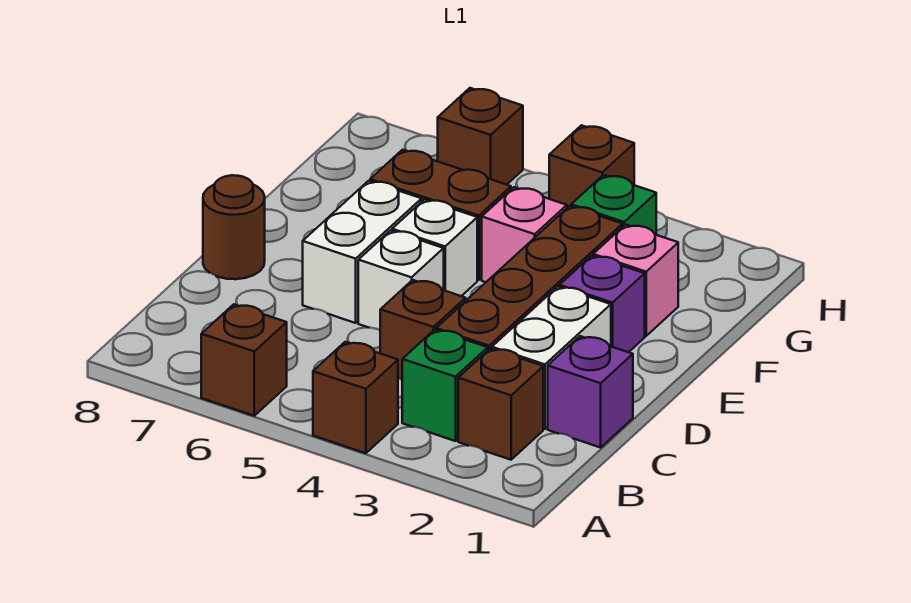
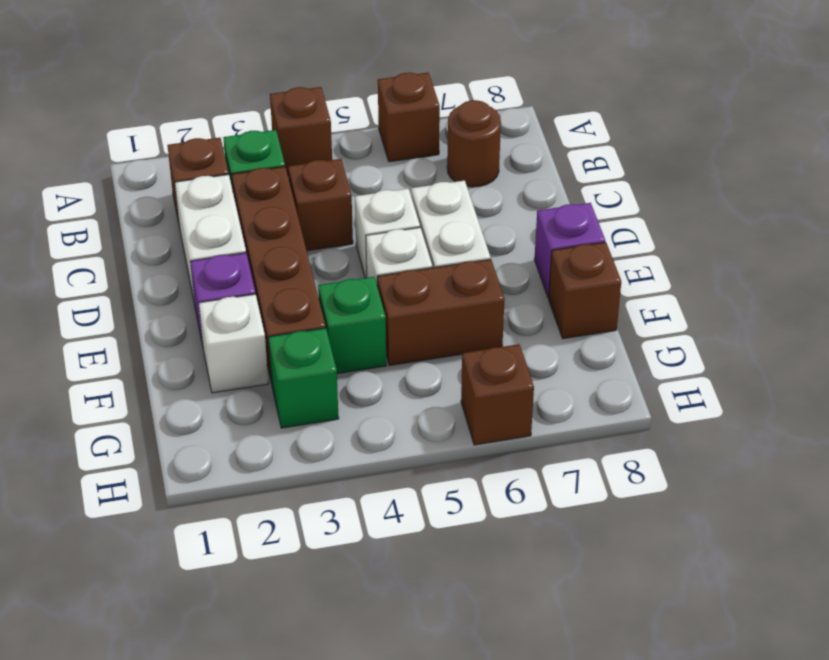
purple 1x1 brick [548,336,633,448] -> purple 1x1 brick moved to [534,203,605,298]
brown 1x1 round brick [203,175,265,279] -> brown 1x1 round brick moved to [447,100,501,187]
pink 1x1 brick [593,225,678,336] -> white 1x1 brick [199,294,268,393]
pink 1x1 brick [482,187,567,282] -> green 1x1 brick [318,277,386,374]
brown 1x1 brick [549,125,634,208] -> brown 1x1 brick moved to [549,242,621,339]

